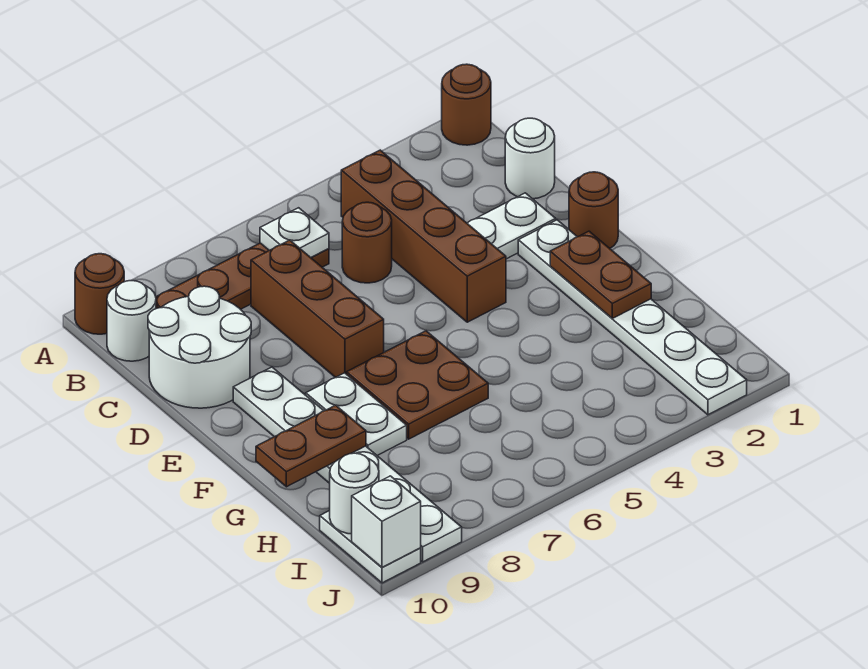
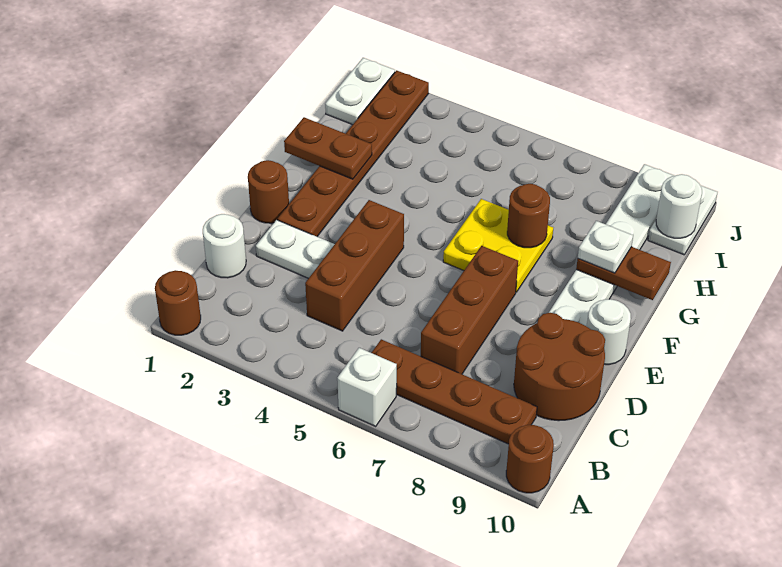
brown 1x4 brick [341,150,506,322] -> brown 1x3 brick [305,200,404,331]
white 1x1 plate [260,208,329,257] -> white 1x1 plate moved to [578,221,633,273]
white 1x1 round brick [107,281,156,361] -> white 1x1 round brick moved to [587,299,631,365]
brown 1x1 round brick [342,202,392,283] -> brown 1x1 round brick moved to [507,184,550,248]
white 2x2 round brick [148,286,251,408] -> brown 2x2 round brick [514,313,605,421]
white 1x6 plate [518,220,747,415] -> brown 1x6 plate [278,70,429,236]
brown 1x2 plate [550,231,651,318] -> brown 1x2 plate turned to [284,117,372,179]
brown 2x2 plate [347,331,488,439] -> yellow 2x2 plate [443,199,553,292]
white 1x2 plate [306,373,407,455] -> white 1x2 plate moved to [325,58,395,125]
white 1x1 brick [352,476,421,568] -> white 1x1 brick moved to [337,348,397,426]

